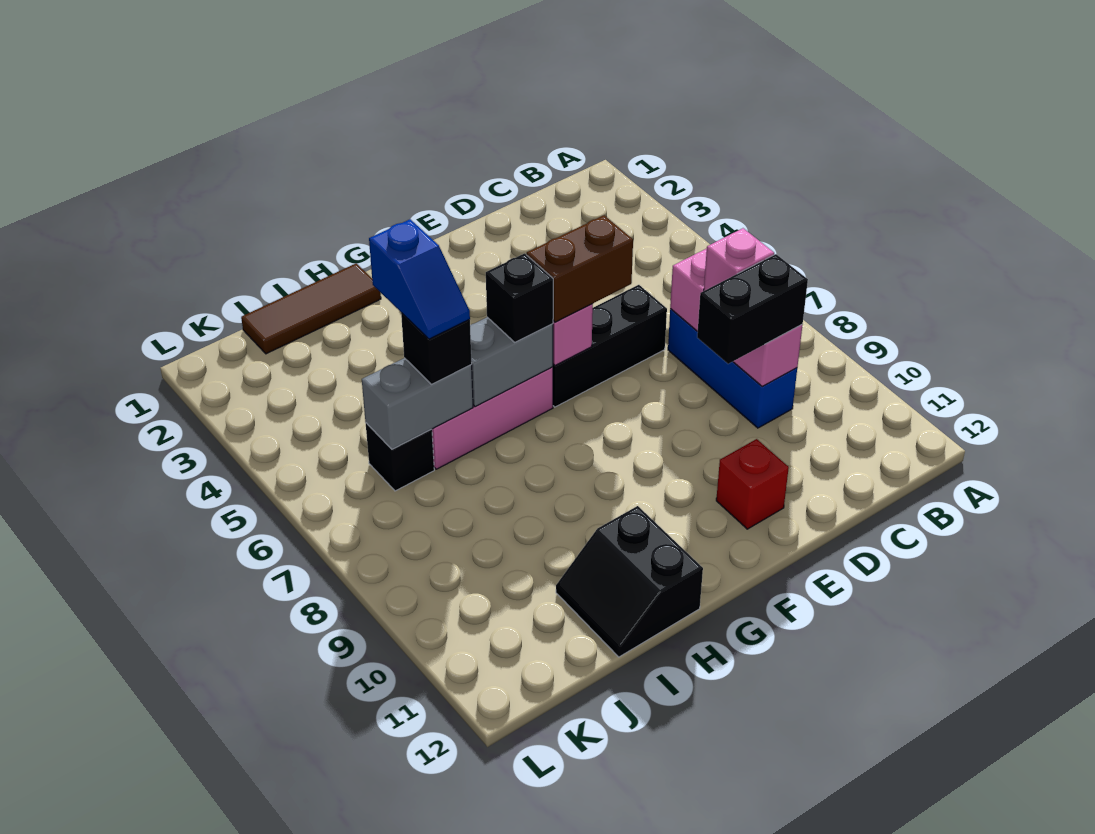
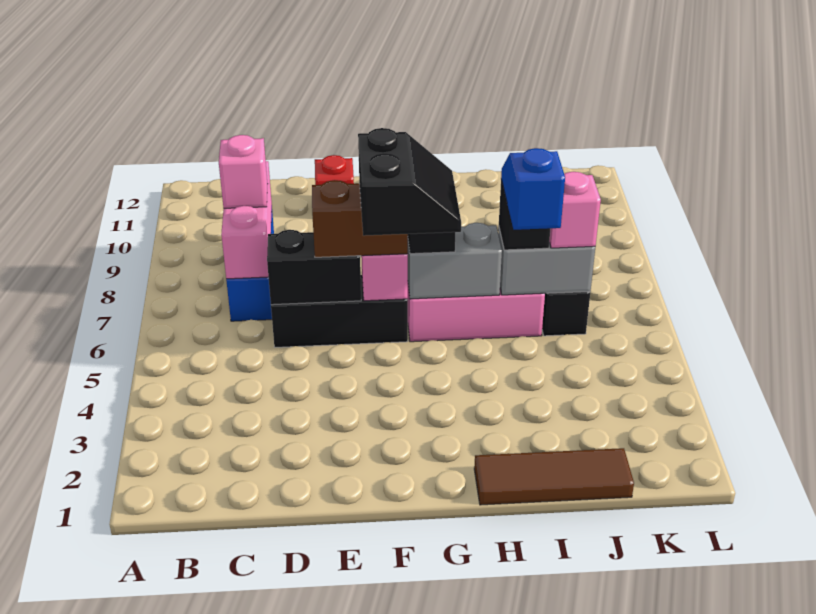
black 1x2 brick [697,254,808,364] -> black 1x2 brick moved to [267,230,361,305]
black 2x2 slope [556,506,703,657] -> black 2x2 slope moved to [358,128,461,236]
none -> pink 1x1 brick [549,172,601,248]

